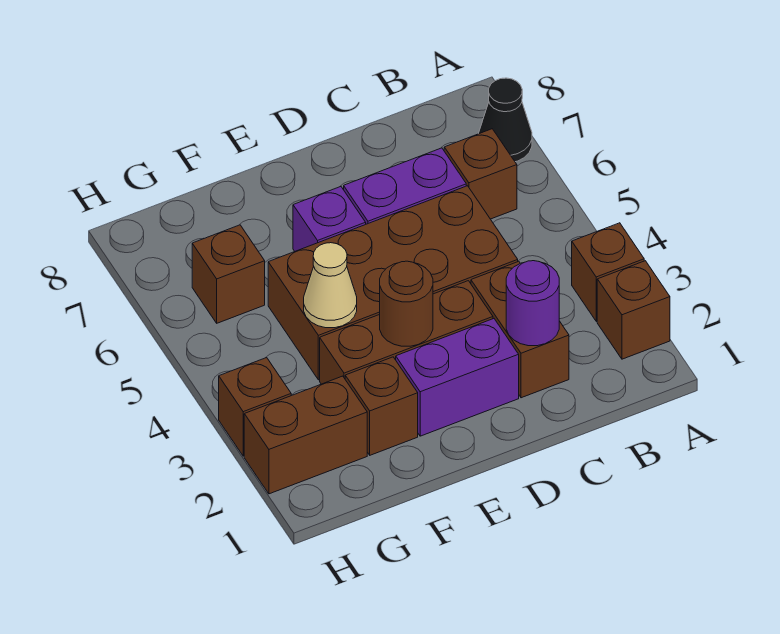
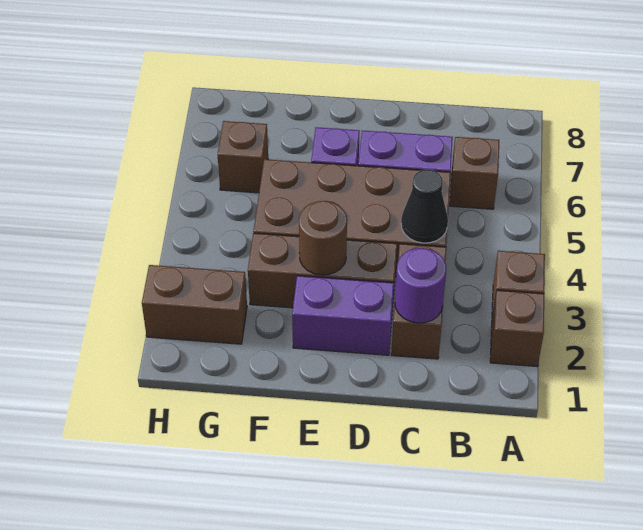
black 1x1 cone [479,78,532,162] -> black 1x1 cone moved to [401,170,448,243]
brown 1x1 brick [345,357,418,455] -> none
tan 1x1 cone [304,243,357,328] -> none
brown 1x1 brick [219,358,291,456] -> none

